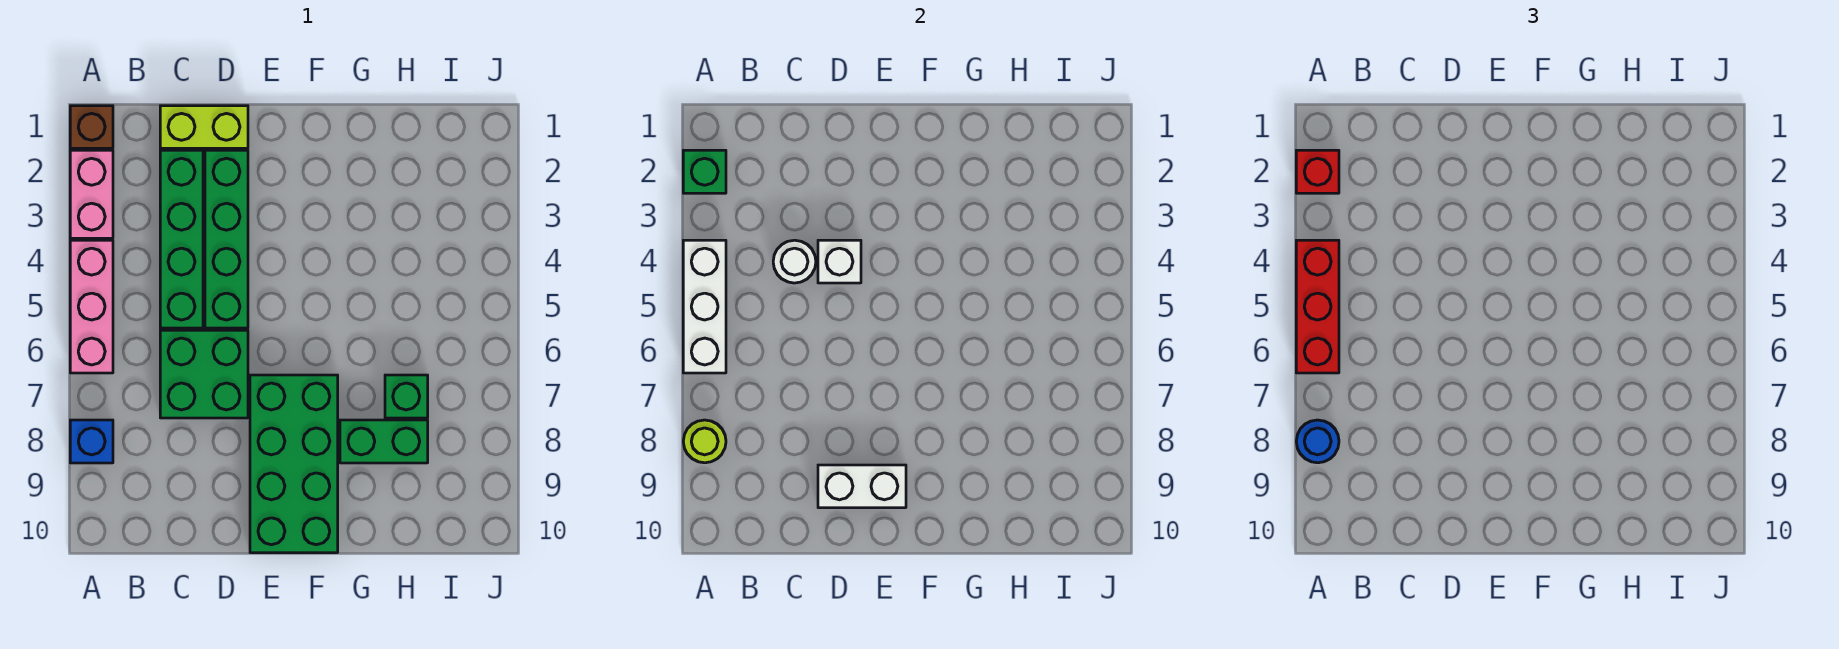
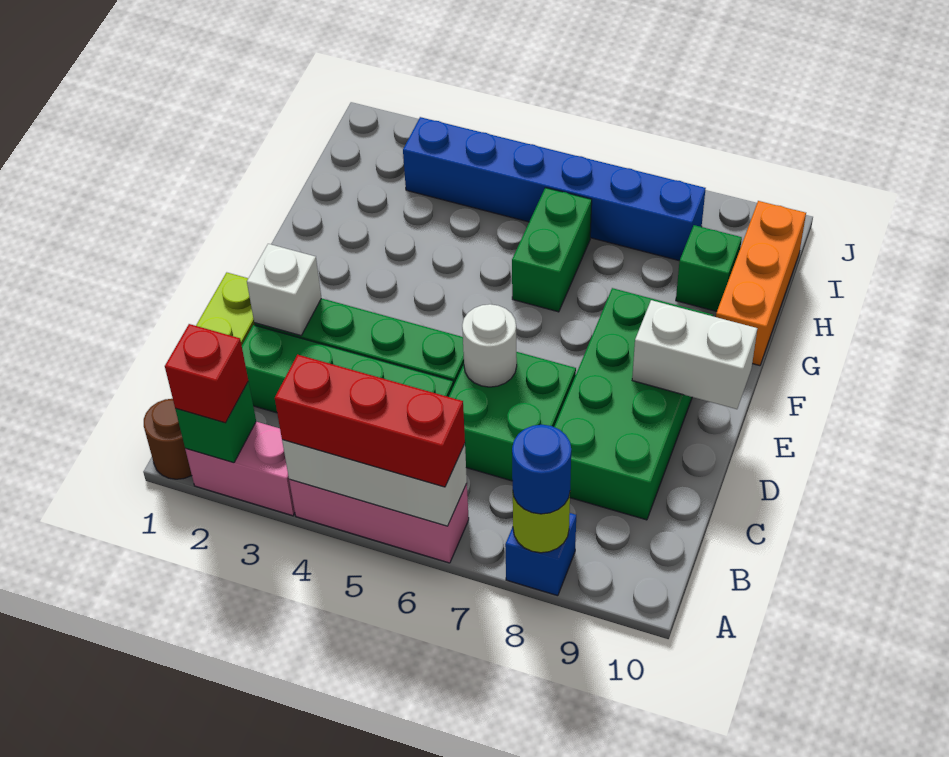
brown 1x1 brick [70,106,113,148] -> brown 1x1 round brick [144,399,192,479]
white 1x1 round brick [773,240,816,283] -> white 1x1 round brick moved to [462,304,517,387]
white 1x1 brick [818,240,861,283] -> white 1x1 brick moved to [247,244,321,336]
white 1x2 brick [818,465,906,508] -> white 1x2 brick turned to [632,300,757,409]
green 2x4 brick [250,375,338,553] -> green 2x4 brick turned to [554,288,713,520]
green 1x2 brick [340,420,428,463] -> green 1x2 brick moved to [512,188,592,312]
none -> orange 1x3 brick [716,201,806,366]
green 1x1 brick [385,375,428,418] -> green 1x1 brick moved to [676,225,742,311]
none -> blue 1x6 brick [403,117,706,261]

